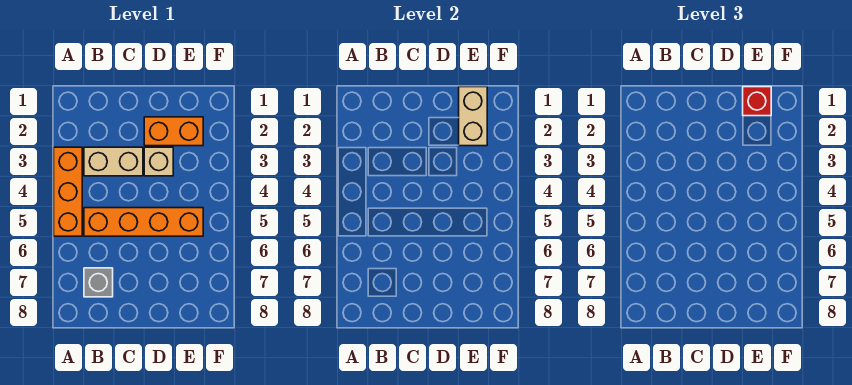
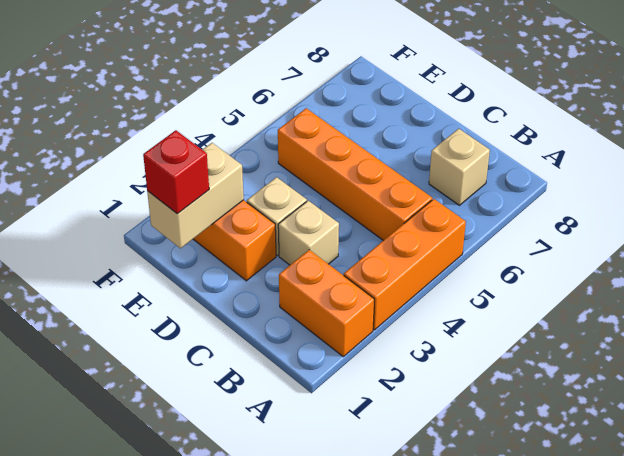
none -> orange 1x2 brick [279,250,374,357]
tan 1x2 brick [84,147,143,176] -> tan 1x1 brick [278,201,339,265]
grey 1x1 brick [84,268,113,297] -> tan 1x1 brick [429,129,490,205]

